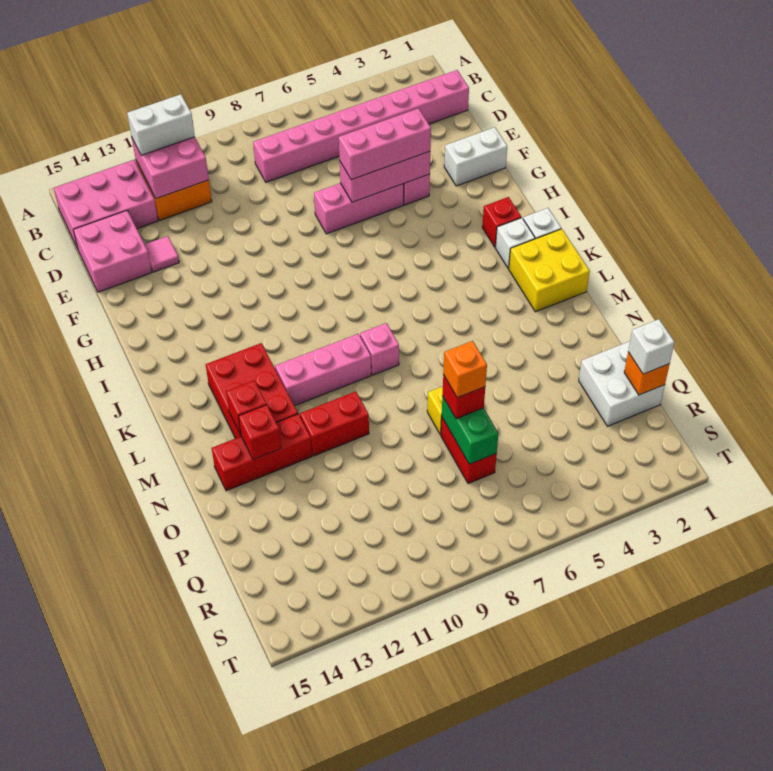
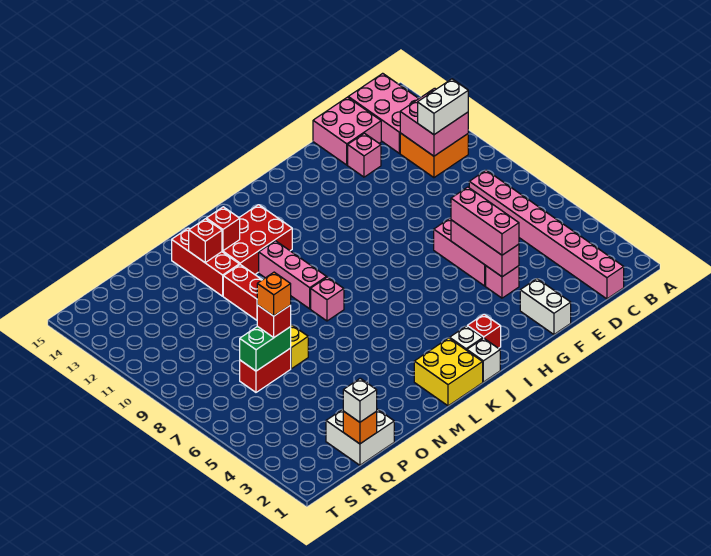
white 1x2 brick [127,94,195,155] -> white 1x2 brick turned to [418,79,468,135]
pink 1x1 tile [145,236,179,272] -> pink 1x1 brick [348,133,381,177]

